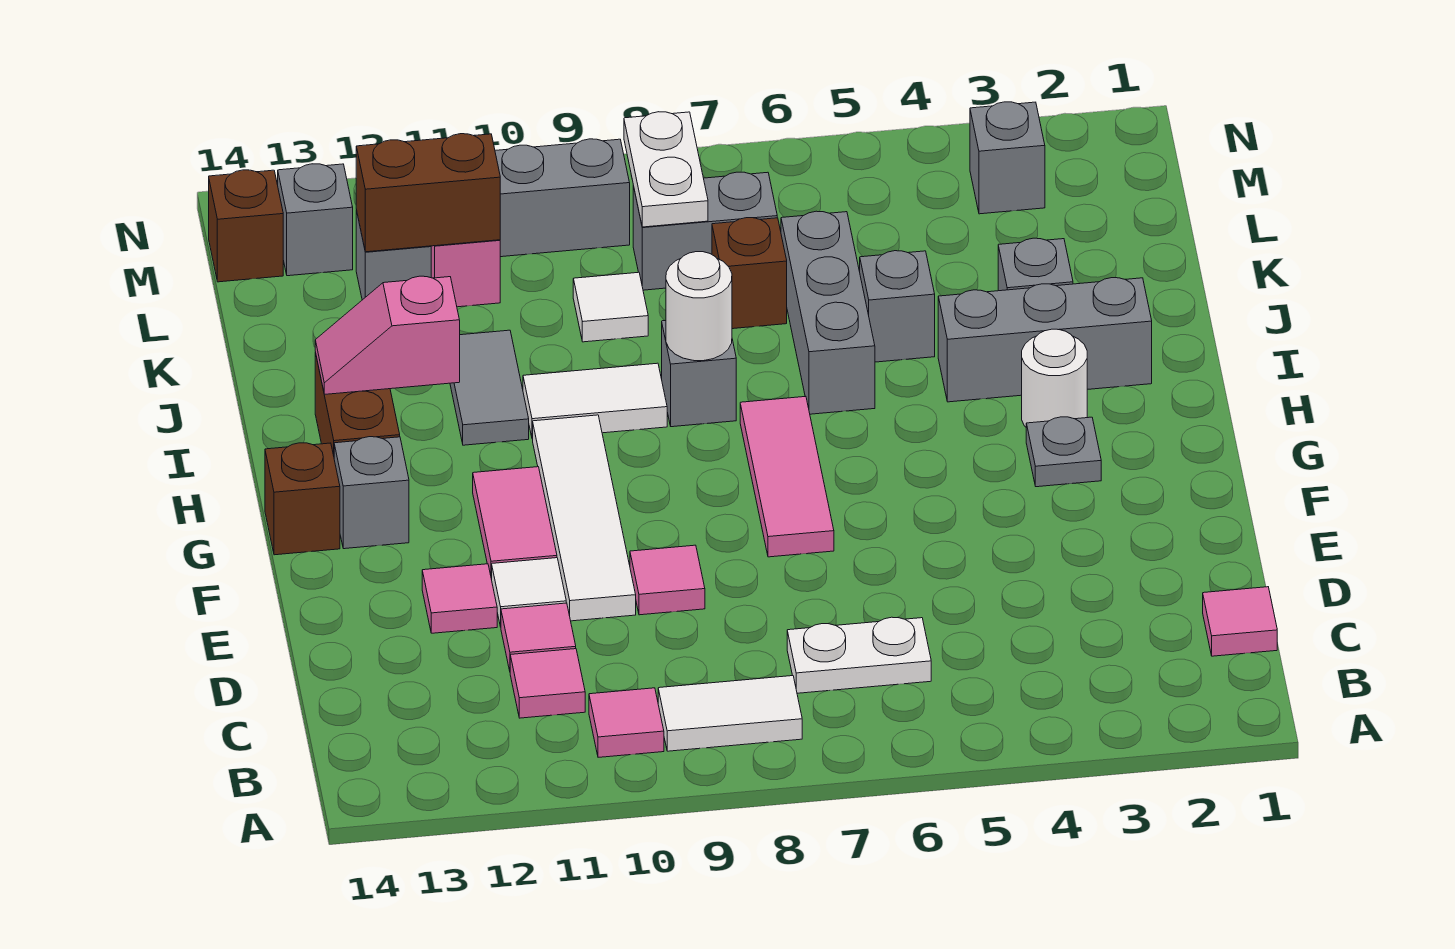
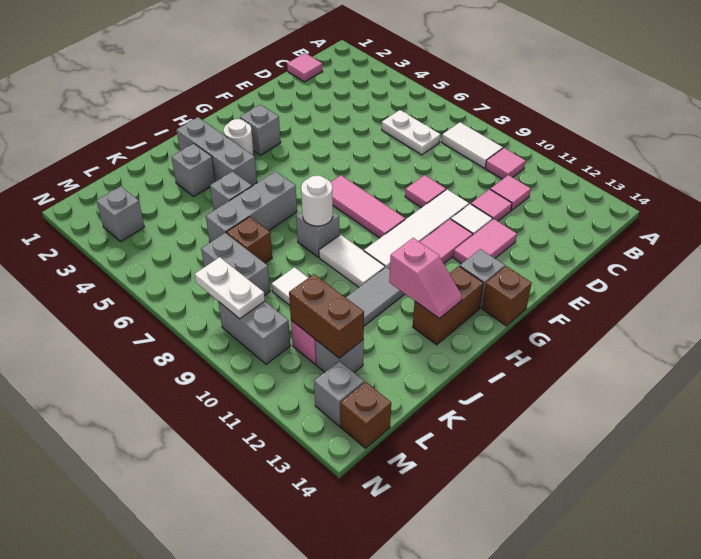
pink 1x1 tile [422,564,497,633] -> pink 1x2 tile [453,219,517,264]
pink 1x3 tile [740,396,834,557] -> pink 1x3 tile turned to [331,175,405,238]
grey 1x1 plate [1026,417,1101,487] -> grey 1x1 brick [240,104,281,155]
white 1x2 plate [624,112,708,227] -> white 1x2 plate turned to [195,257,265,319]

